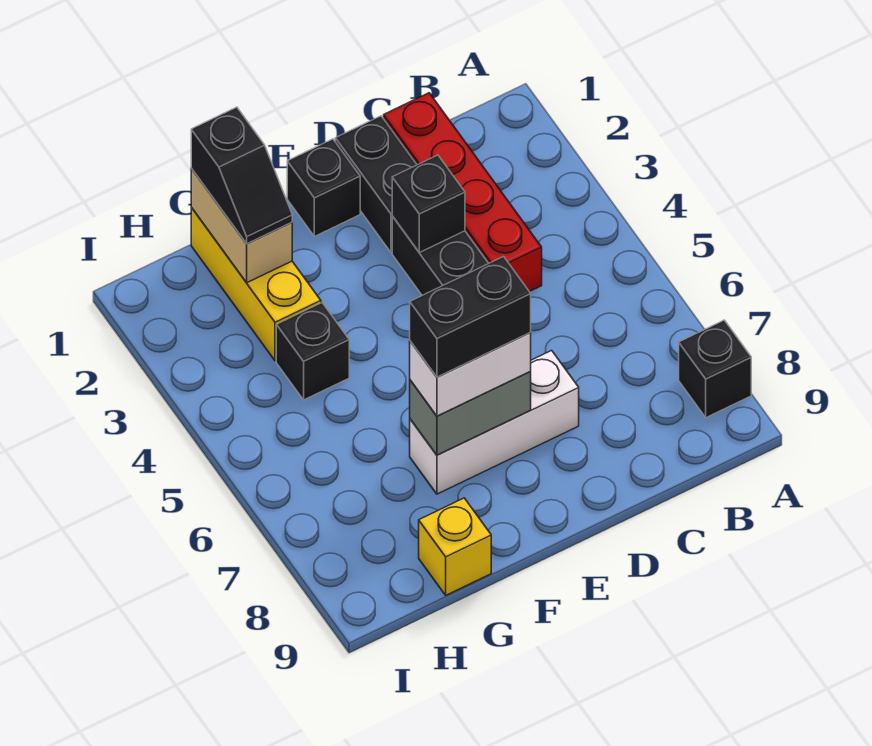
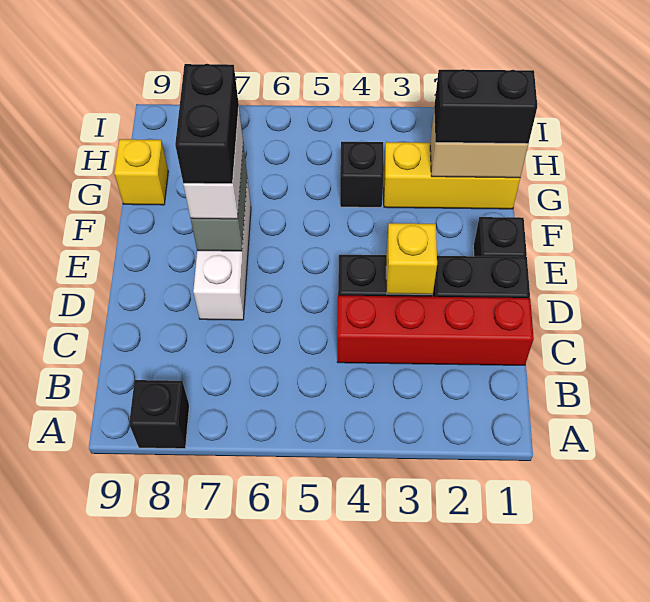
black 1x1 brick [392,155,465,253] -> yellow 1x1 brick [386,223,437,295]
black 1x2 slope [191,107,292,244] -> black 1x2 brick [434,69,537,144]

